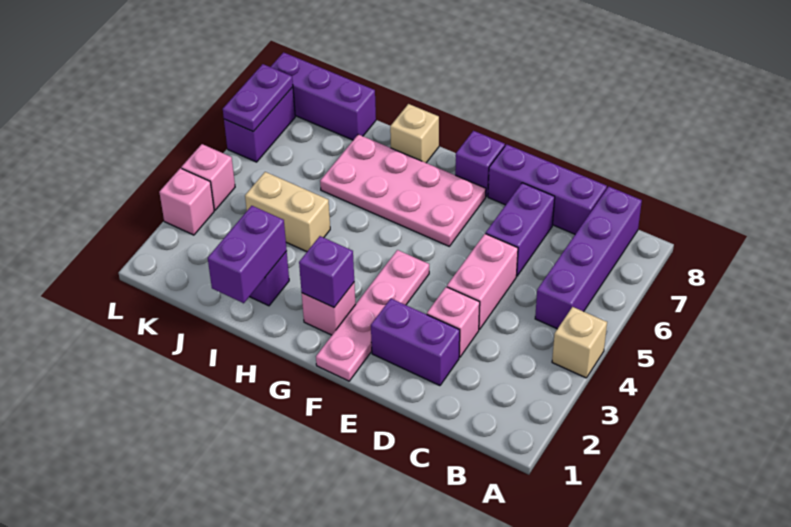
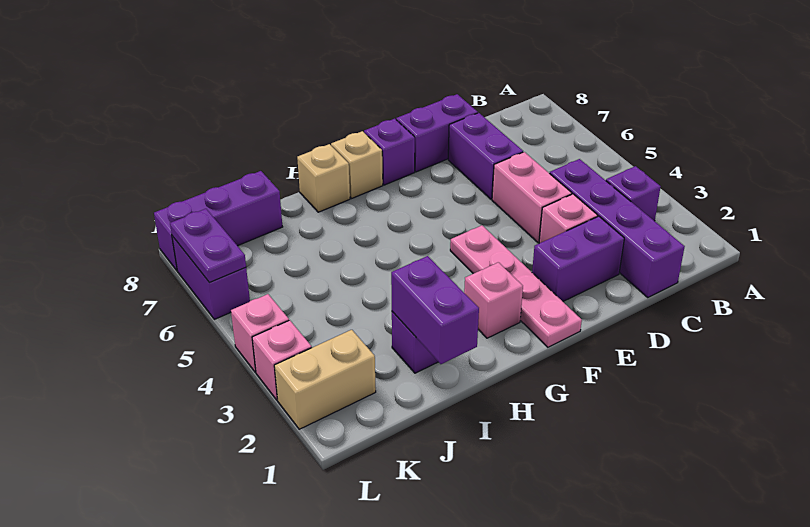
tan 1x1 brick [552,307,607,378] -> tan 1x1 brick moved to [331,131,383,198]
purple 1x4 brick [535,187,642,329] -> purple 1x4 brick moved to [550,159,685,297]
purple 1x3 brick [488,144,607,234] -> purple 1x2 brick [396,94,478,172]
pink 2x4 plate [320,134,486,246] -> none
purple 1x1 brick [299,236,354,307] -> purple 1x1 brick moved to [606,166,661,221]
tan 1x2 brick [245,172,330,252] -> tan 1x2 brick moved to [274,330,376,429]

